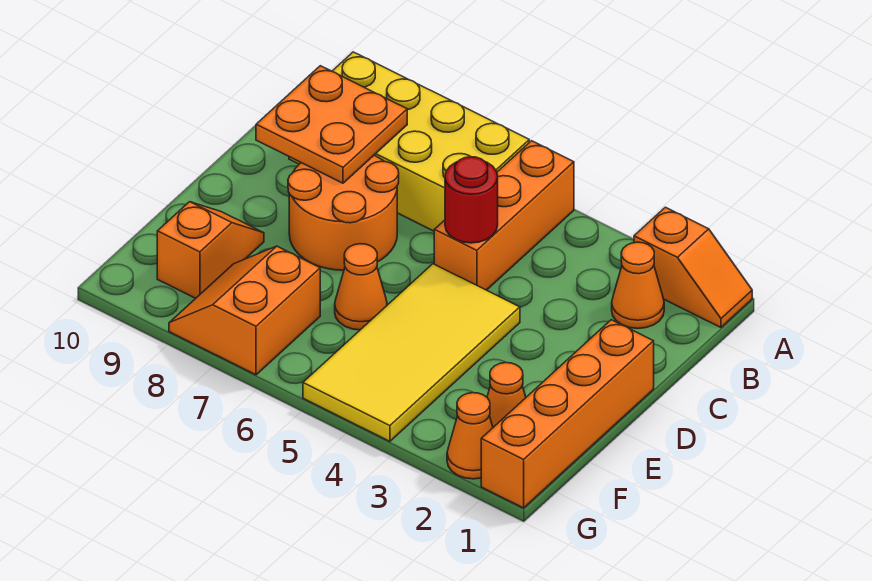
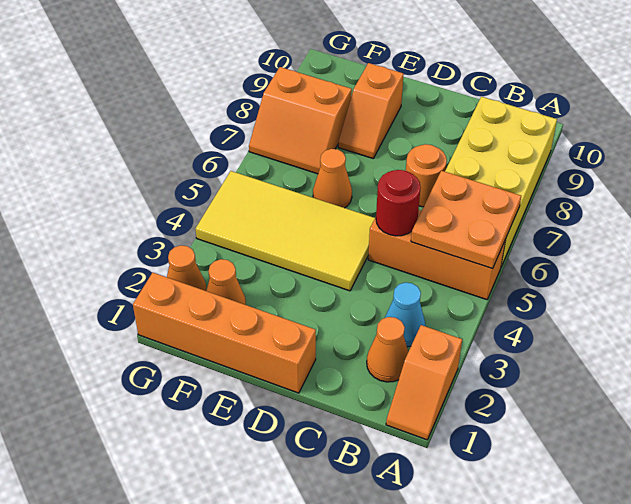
none -> cyan 1x1 cone [385,282,425,347]
orange 2x2 plate [256,66,407,183] -> orange 2x2 plate moved to [411,171,521,269]
orange 2x2 round brick [288,155,399,270] -> orange 1x1 round brick [406,144,447,207]
orange 1x2 slope [157,202,264,298] -> orange 1x2 slope turned to [338,63,404,158]
orange 2x2 slope [169,246,320,375] -> orange 2x2 slope turned to [249,67,352,174]

